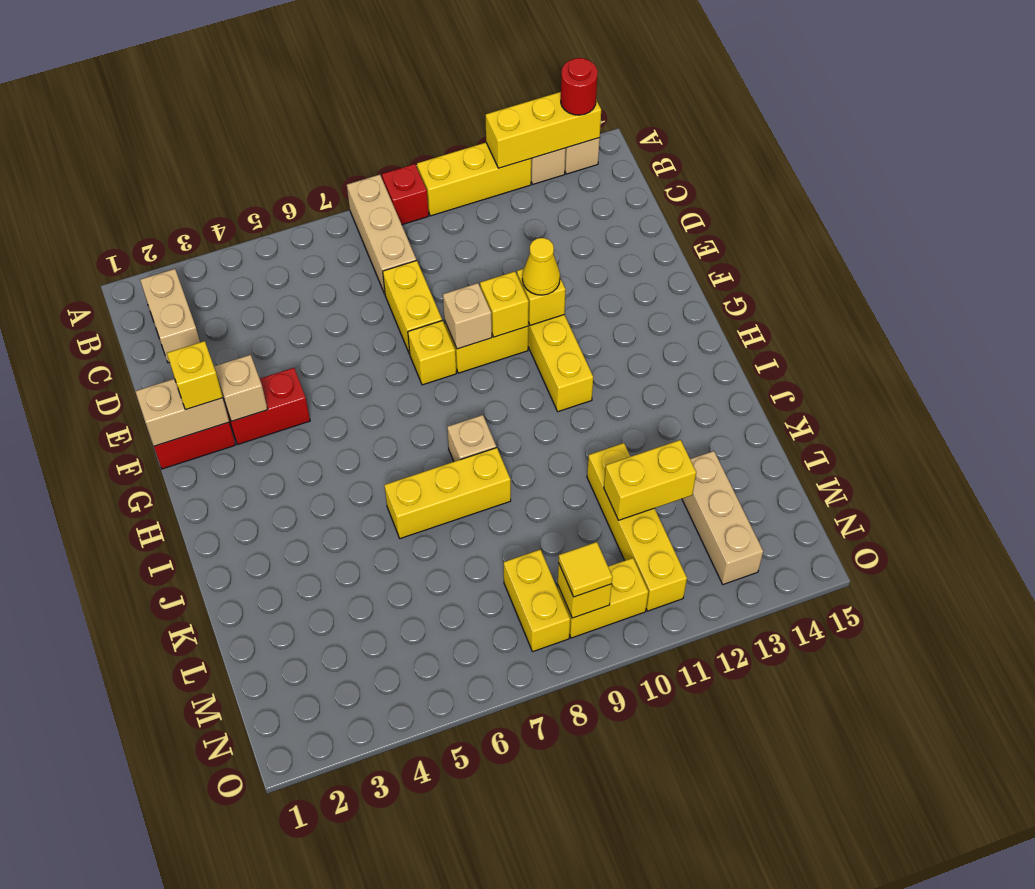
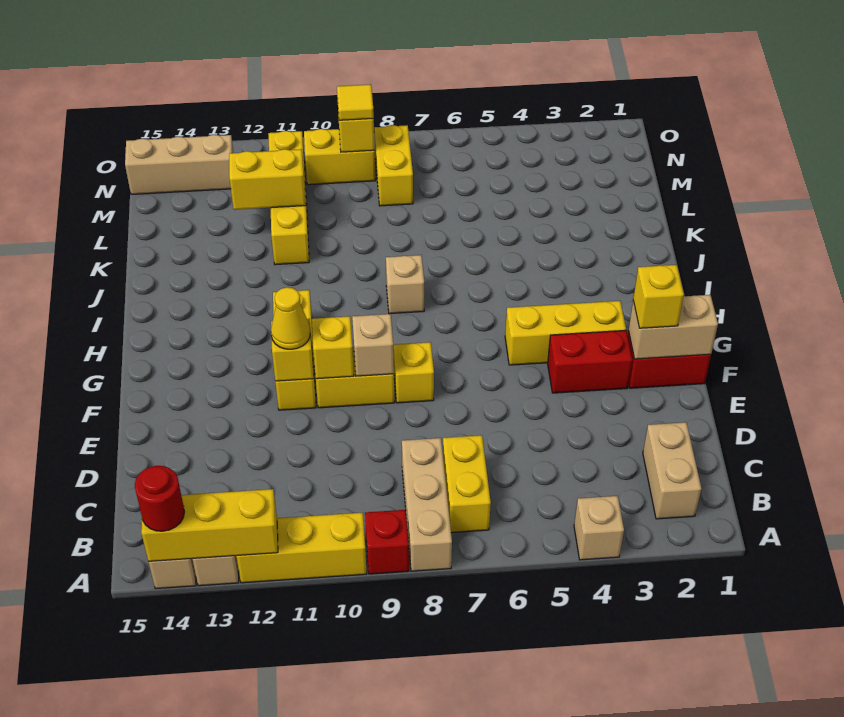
yellow 1x2 brick [383,260,442,354] -> yellow 1x2 brick moved to [443,435,491,533]
tan 1x1 brick [214,355,268,422] -> tan 1x1 brick moved to [574,496,624,560]
yellow 1x3 brick [384,448,511,539] -> yellow 1x3 brick moved to [505,301,626,365]
tan 1x3 brick [682,451,763,584] -> tan 1x3 brick turned to [125,135,233,194]

